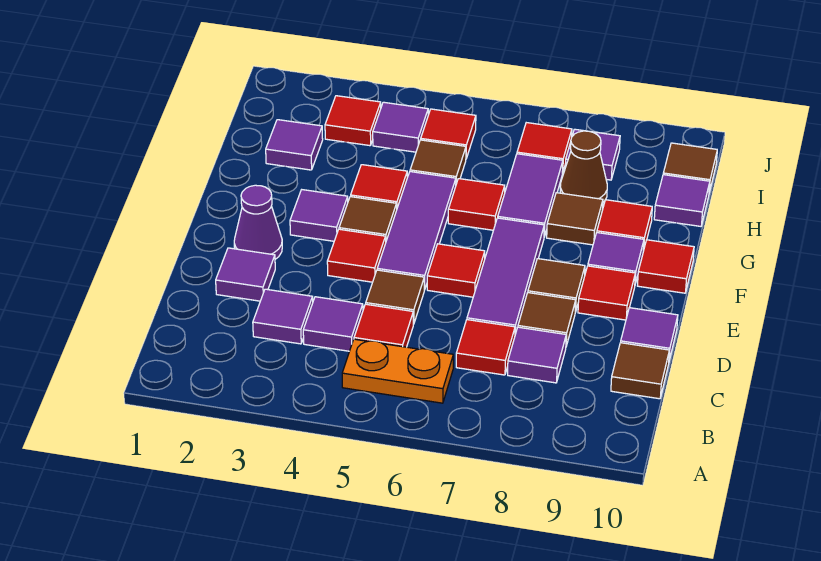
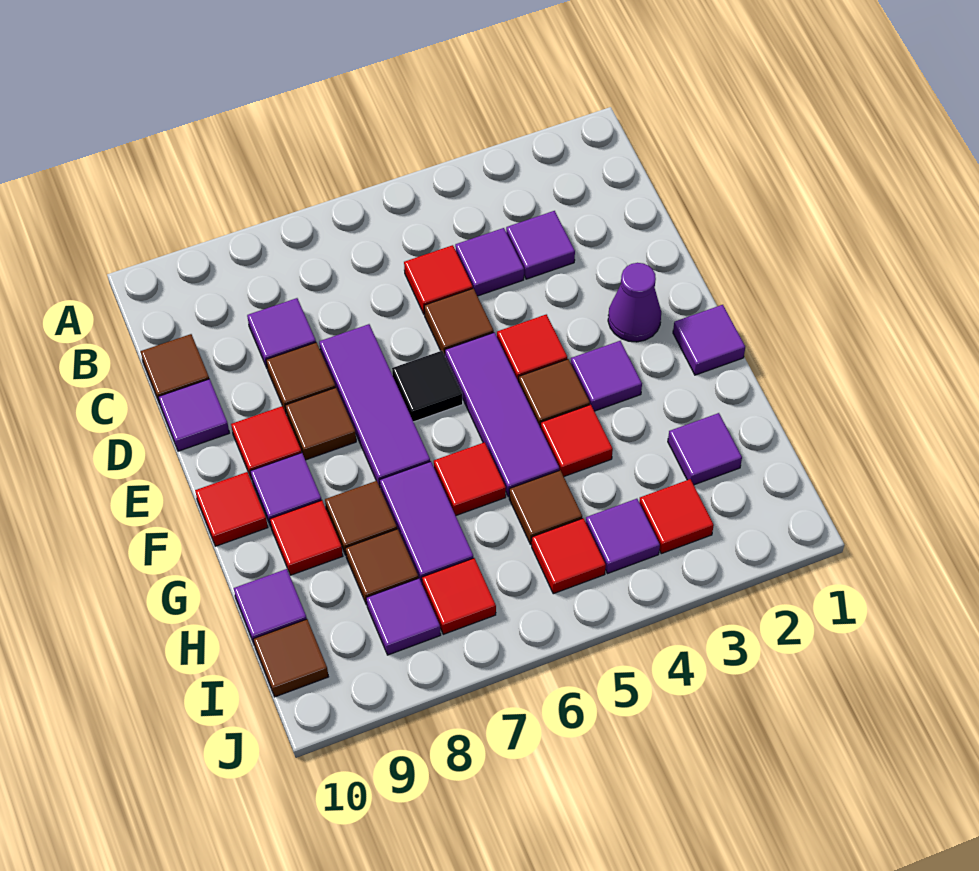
orange 1x2 plate [342,339,453,403] -> none
red 1x1 tile [456,320,515,375] -> none
purple 1x1 tile [216,248,275,301] -> purple 1x1 tile moved to [673,305,745,375]
red 1x1 tile [427,244,485,297] -> black 1x1 tile [392,351,463,422]
brown 1x1 cone [560,131,607,202] -> brown 1x1 tile [345,529,418,605]

